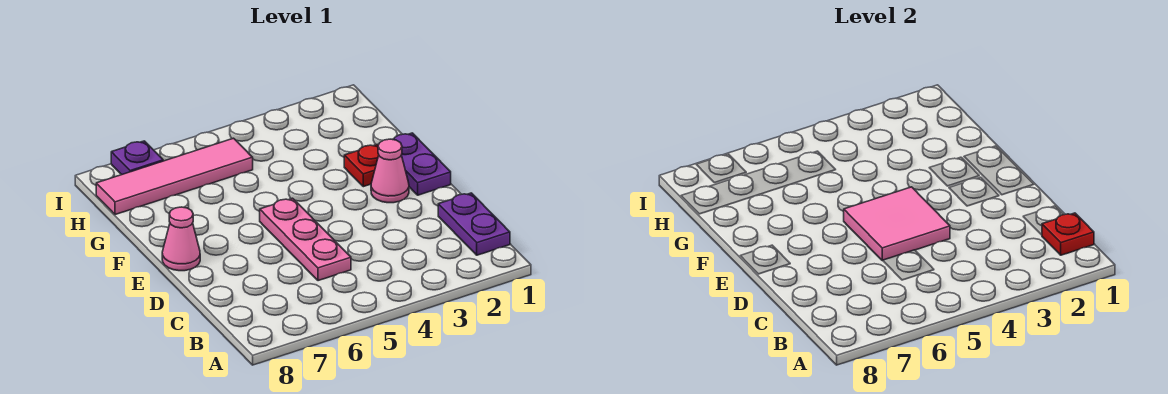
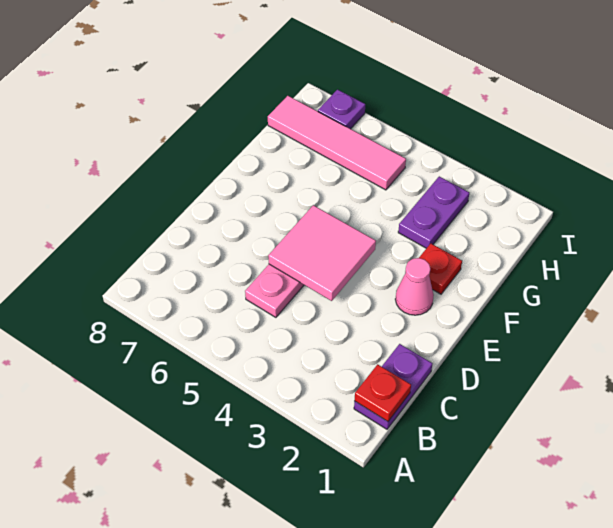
purple 1x2 plate [393,133,451,195] -> purple 1x2 plate moved to [398,176,469,248]
pink 1x1 cone [162,207,200,271] -> none

